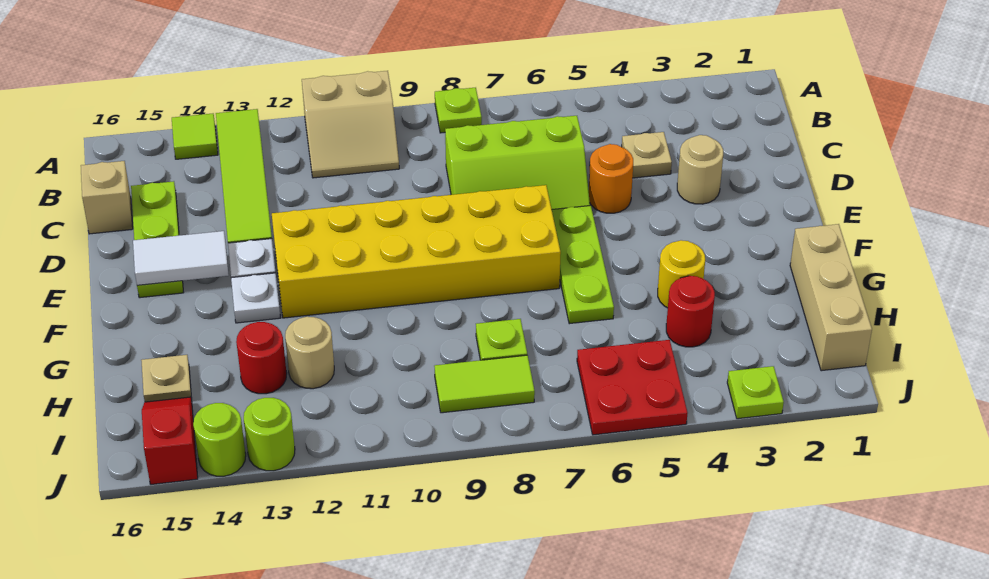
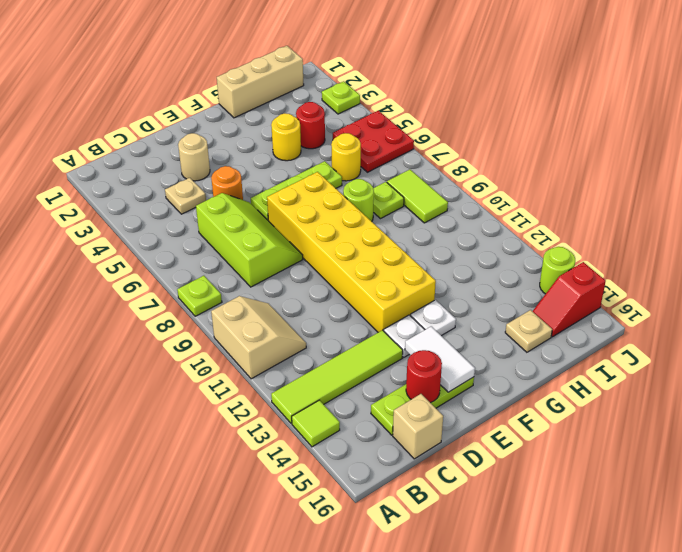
none -> yellow 1x1 round brick [331,133,361,181]
tan 1x1 round brick [285,317,334,389] -> none
red 1x1 round brick [236,322,287,394] -> red 1x1 round brick moved to [406,350,442,403]
lime 1x1 round brick [244,398,295,471] -> lime 1x1 round brick moved to [343,179,374,221]

